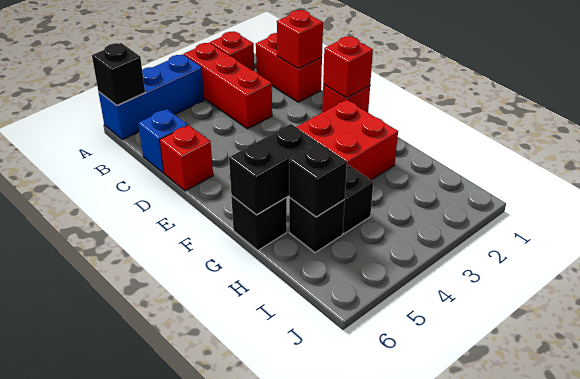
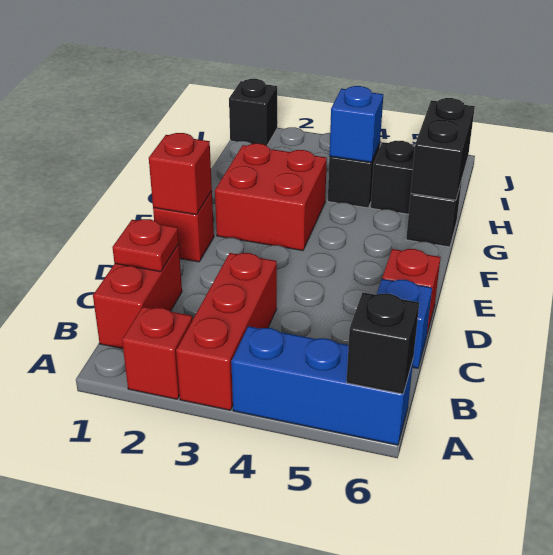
red 1x1 brick [277,10,323,69] -> red 1x1 plate [112,219,179,272]
black 1x2 brick [229,124,317,215] -> black 1x2 brick turned to [411,98,475,200]
none -> blue 1x1 brick [329,86,383,162]
black 1x1 brick [289,143,347,217] -> black 1x1 brick moved to [229,79,277,145]

